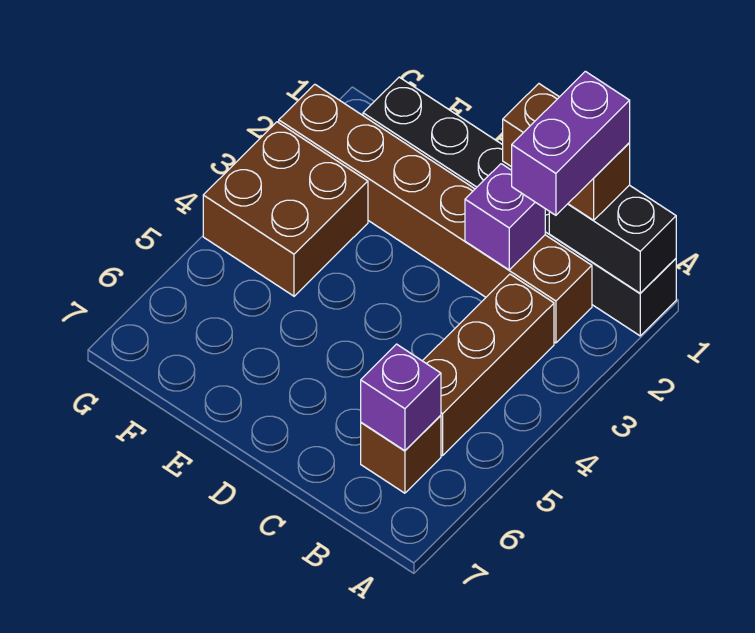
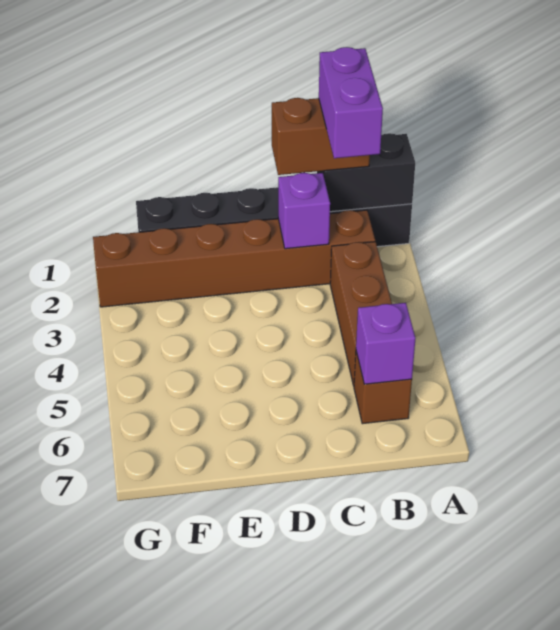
brown 2x2 brick [203,122,368,296] -> none

